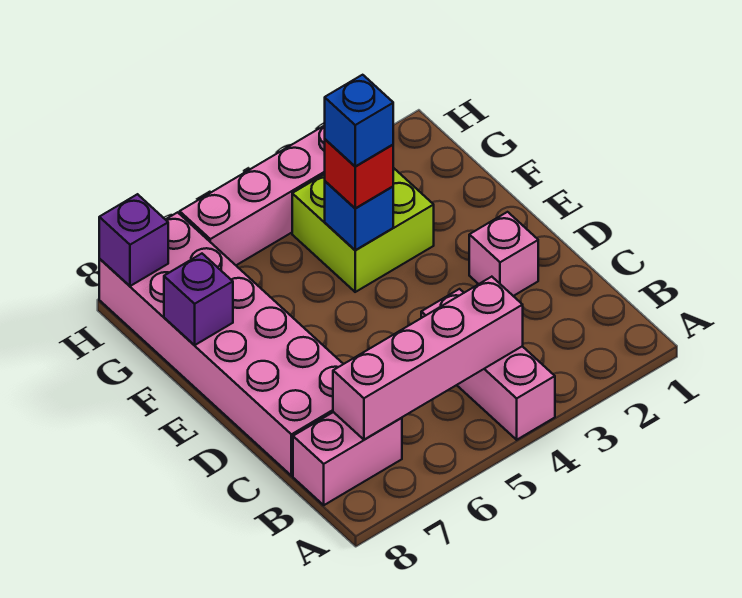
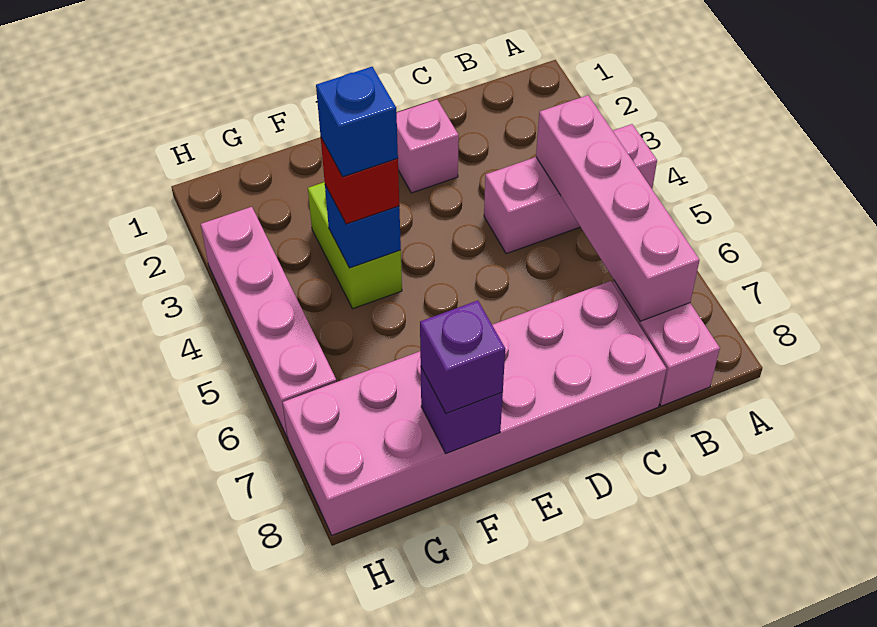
lime 2x2 brick [292,168,434,292] -> lime 1x2 brick [308,182,402,309]
purple 1x1 brick [99,194,168,286] -> purple 1x1 brick moved to [420,301,505,414]

